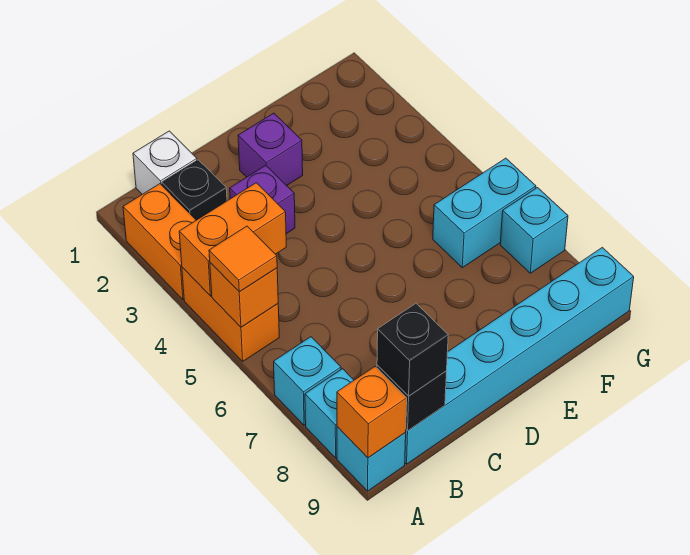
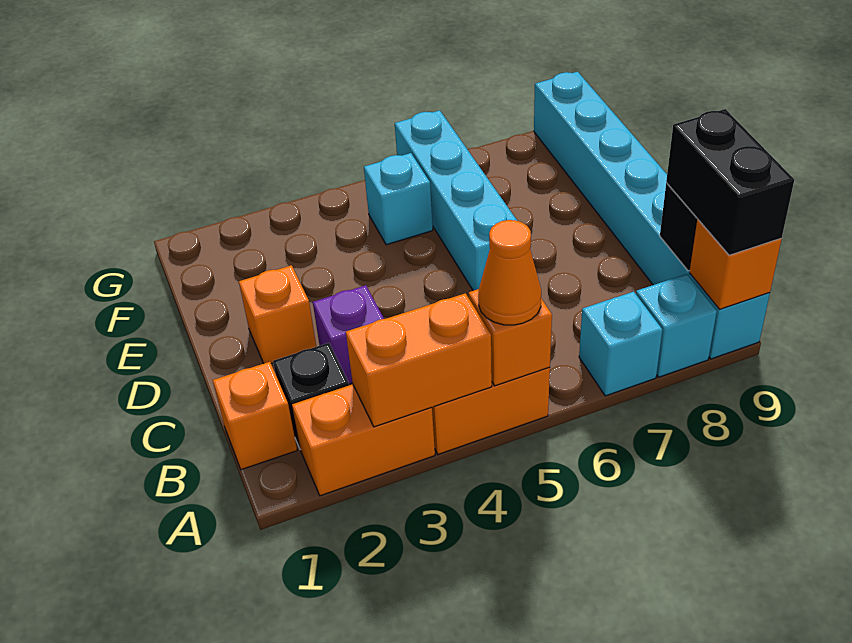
orange 1x2 brick [179,183,286,296] -> orange 1x2 brick turned to [346,293,492,427]
orange 1x1 tile [209,226,277,292] -> orange 1x1 cone [478,220,541,325]
white 1x1 brick [133,131,197,194] -> orange 1x1 brick [213,362,297,470]
black 1x1 brick [377,304,448,396] -> black 1x2 brick [666,109,794,255]
purple 1x1 brick [238,113,303,186] -> orange 1x1 brick [239,265,316,364]
cyan 1x2 brick [433,158,536,268] -> cyan 1x4 brick [395,110,517,291]
cyan 1x1 brick [500,188,568,273] -> cyan 1x1 brick moved to [364,153,433,245]

